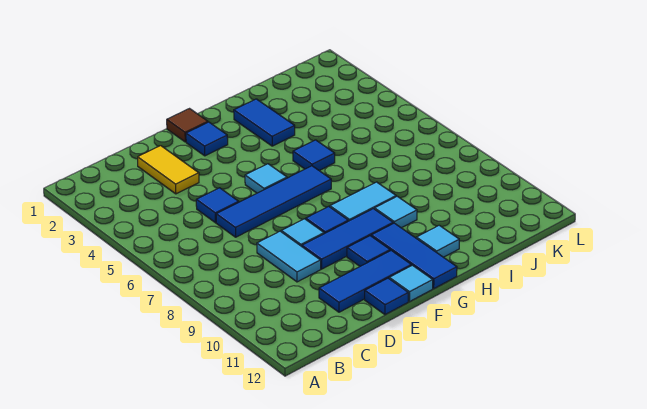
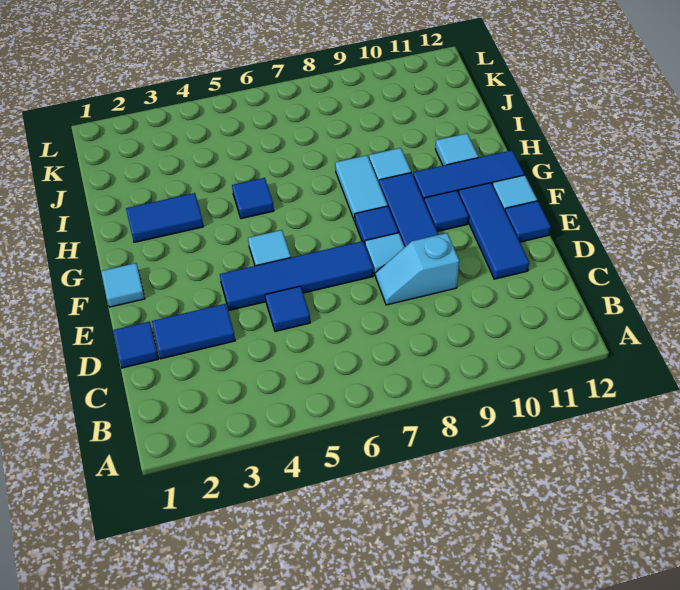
yellow 1x2 tile [138,146,199,194] -> blue 1x2 tile [152,304,235,359]
blue 1x4 tile [216,166,331,237] -> blue 1x4 tile turned to [220,241,373,310]
cyan 1x2 tile [257,231,321,282] -> cyan 1x2 slope [376,233,459,305]
brown 1x1 tile [167,109,208,142] -> cyan 1x1 tile [101,263,145,307]
blue 1x1 tile [186,122,228,156] -> blue 1x1 tile moved to [113,321,159,368]

